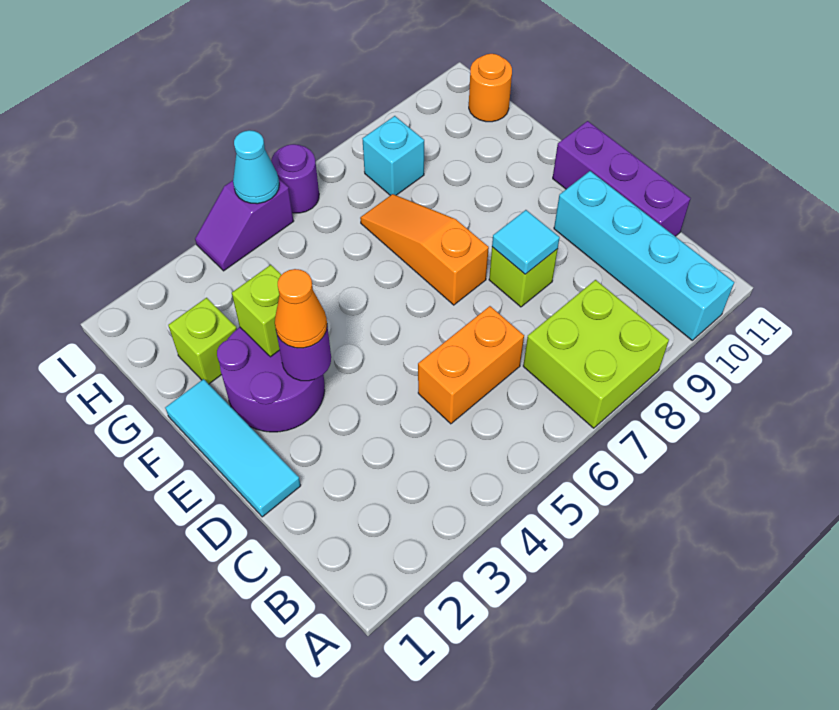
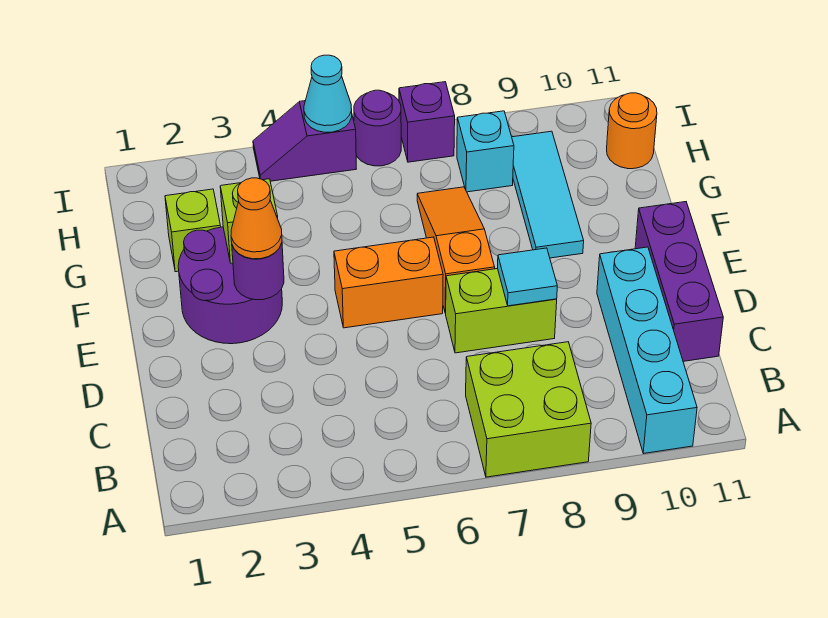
orange 1x2 brick [418,306,524,424] -> orange 1x2 brick moved to [334,237,443,328]
cyan 1x3 tile [165,379,301,517] -> cyan 1x3 tile moved to [512,131,584,258]
lime 1x1 brick [489,247,558,307] -> lime 1x2 brick [446,269,557,353]
none -> purple 1x1 brick [399,82,455,162]

